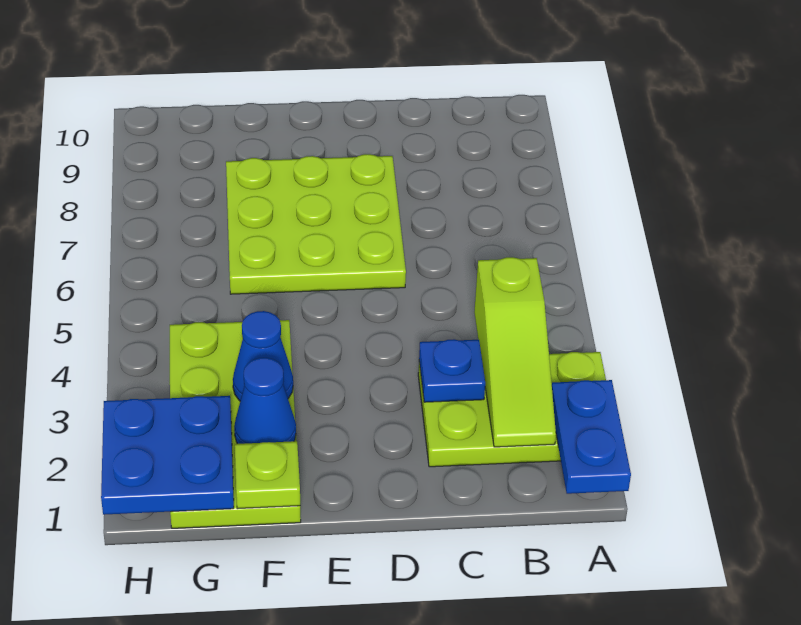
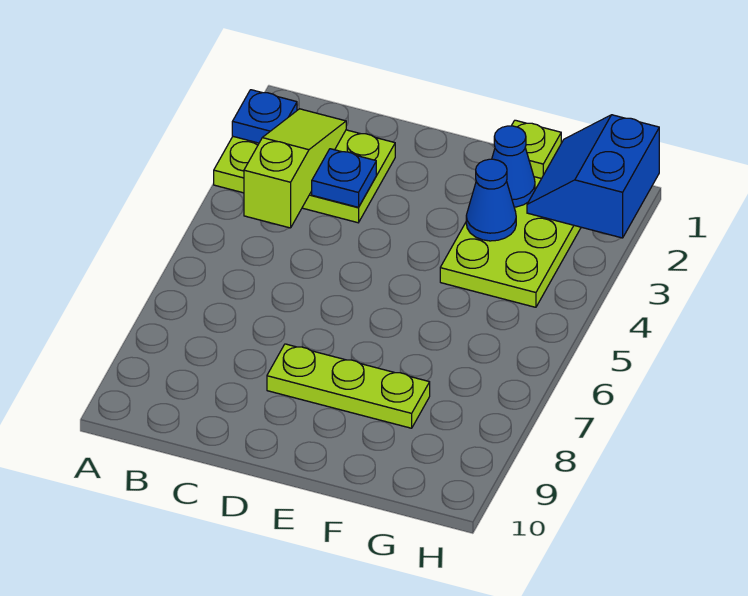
blue 1x2 plate [552,380,631,494] -> blue 1x1 plate [232,90,297,143]
lime 3x3 plate [226,154,406,294] -> lime 1x3 plate [267,344,430,428]
blue 2x2 plate [101,396,234,515] -> blue 2x2 slope [527,115,659,238]

